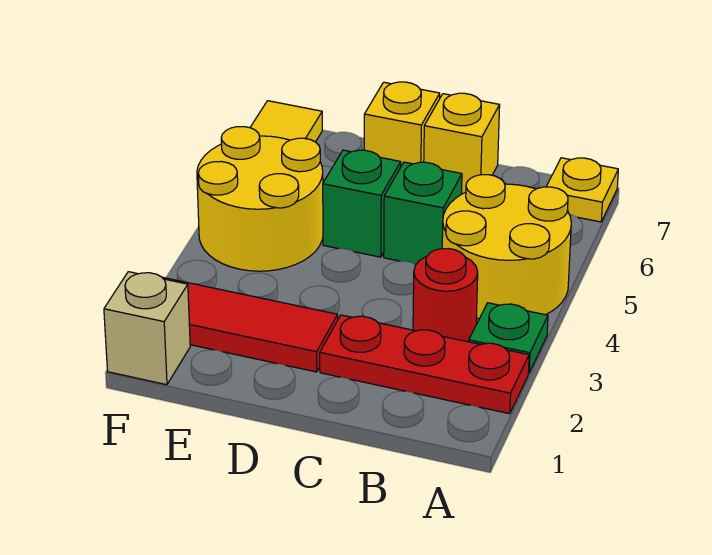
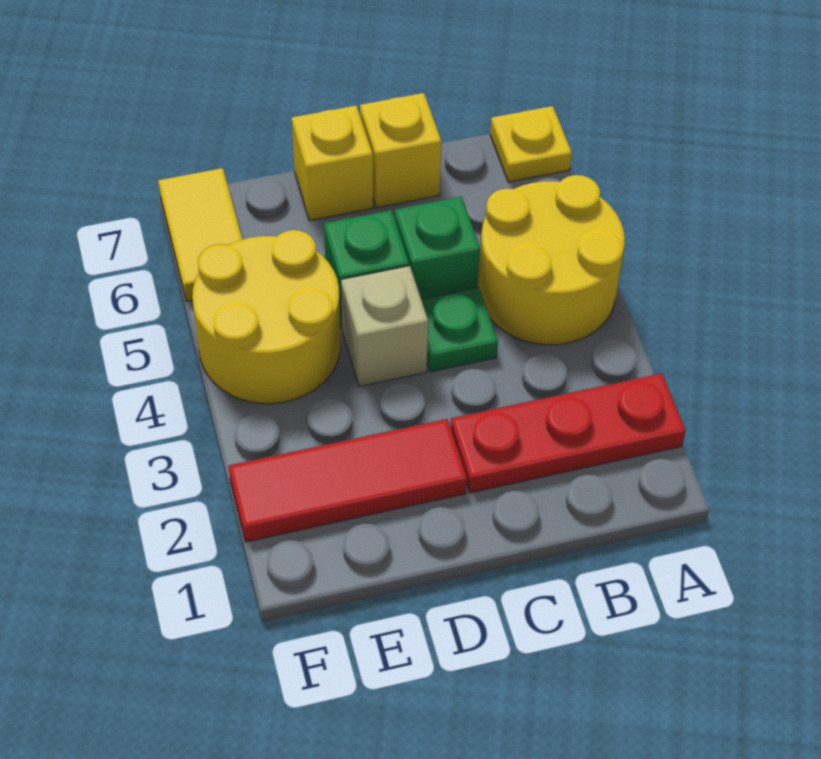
green 1x1 plate [469,303,548,373] -> green 1x1 plate moved to [421,288,498,372]
red 1x1 round brick [413,248,478,342] -> none
tan 1x1 brick [104,272,190,385] -> tan 1x1 brick moved to [341,266,428,387]

